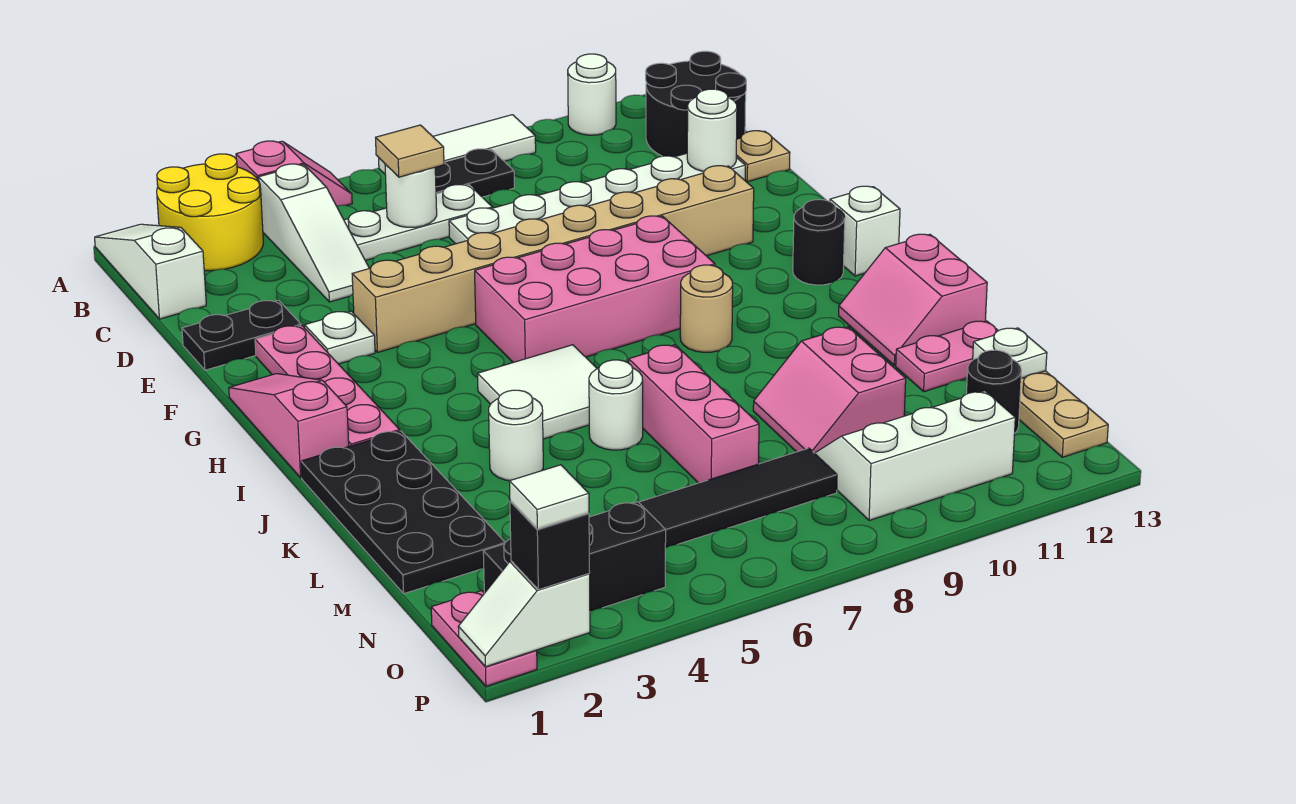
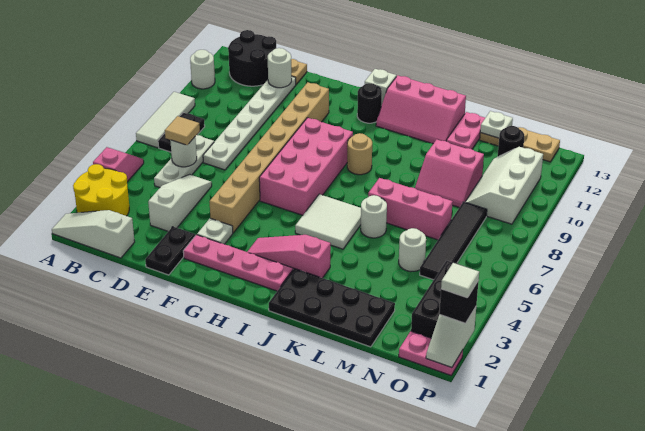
white 1x3 slope [259,164,369,302] -> white 1x3 slope turned to [148,174,212,231]
pink 1x3 slope [229,374,349,478] -> pink 1x3 slope moved to [247,235,331,278]
pink 2x2 slope [839,234,987,366] -> pink 2x3 slope [376,75,466,144]
white 1x1 round brick [489,390,543,481] -> white 1x1 round brick moved to [399,228,426,272]

